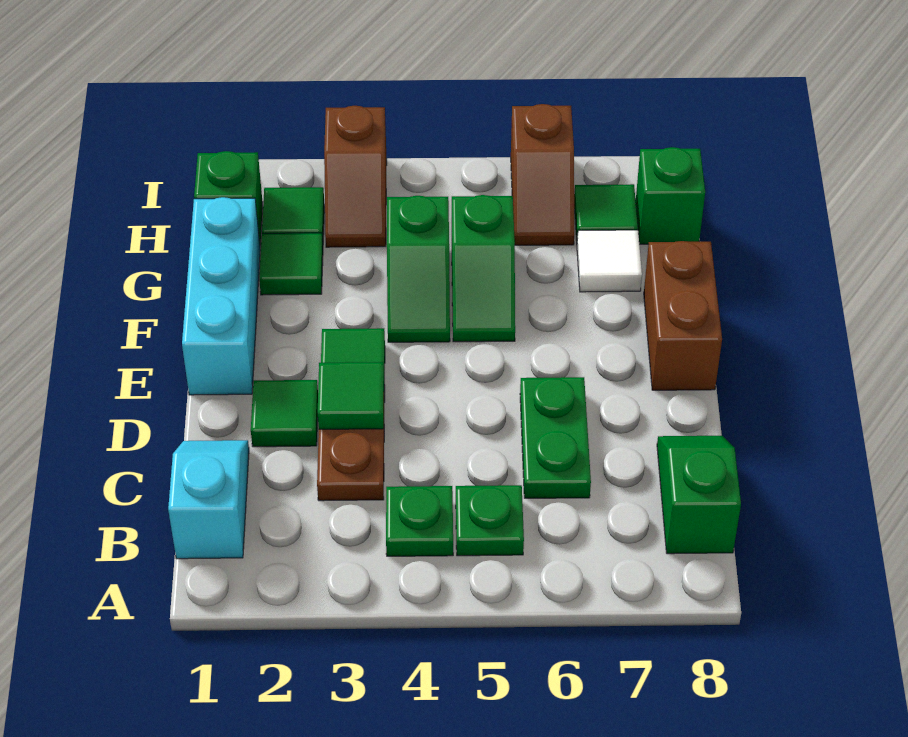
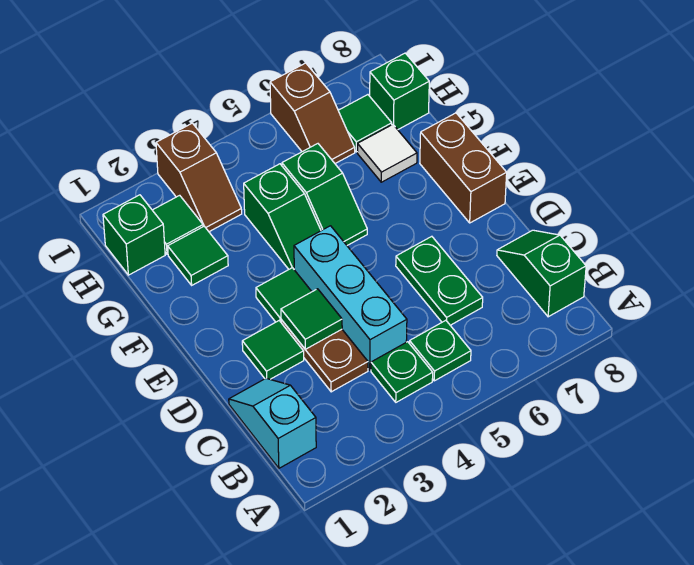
cyan 1x3 brick [182,197,260,395] -> cyan 1x3 brick moved to [294,226,407,370]

